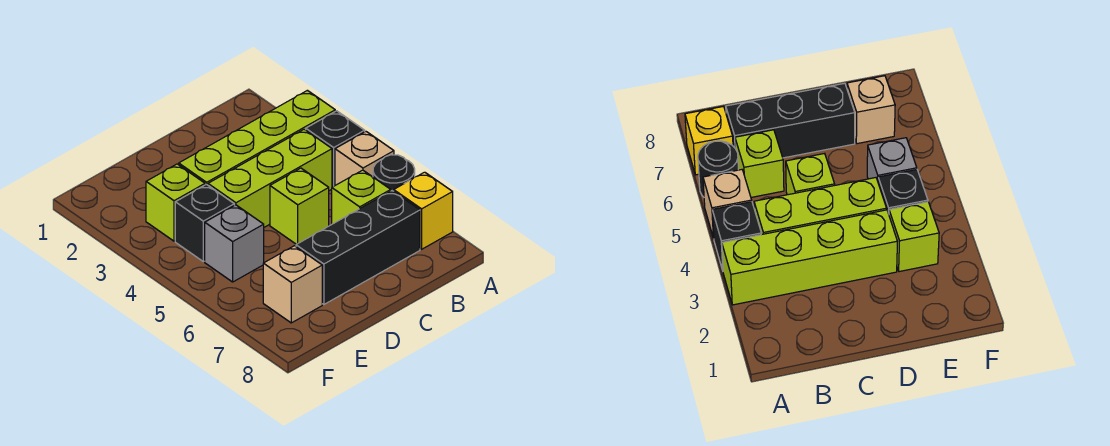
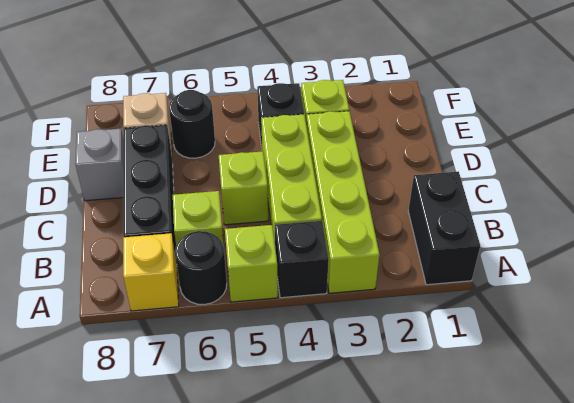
none -> black 1x2 brick [408,171,480,285]
tan 1x1 brick [335,132,394,185] -> lime 1x1 brick [225,225,278,302]
grey 1x1 brick [205,205,264,282] -> grey 1x1 brick moved to [75,129,123,201]
none -> black 1x1 round brick [169,90,215,158]

